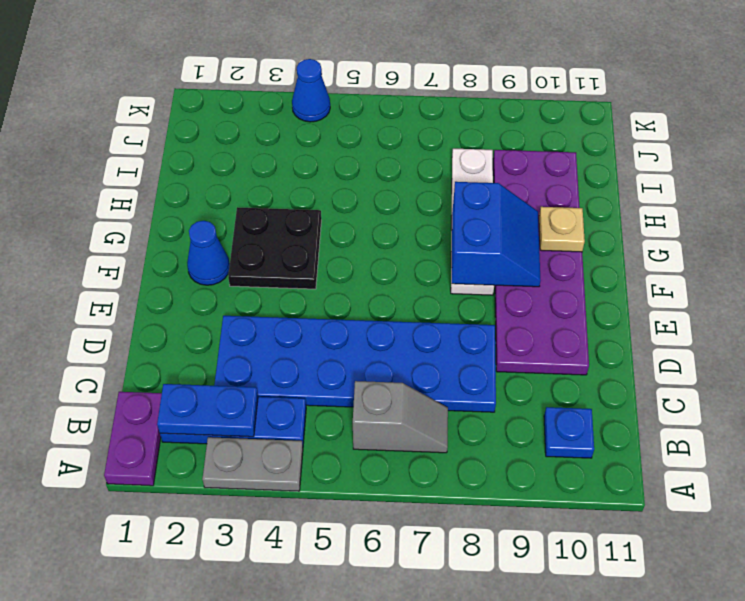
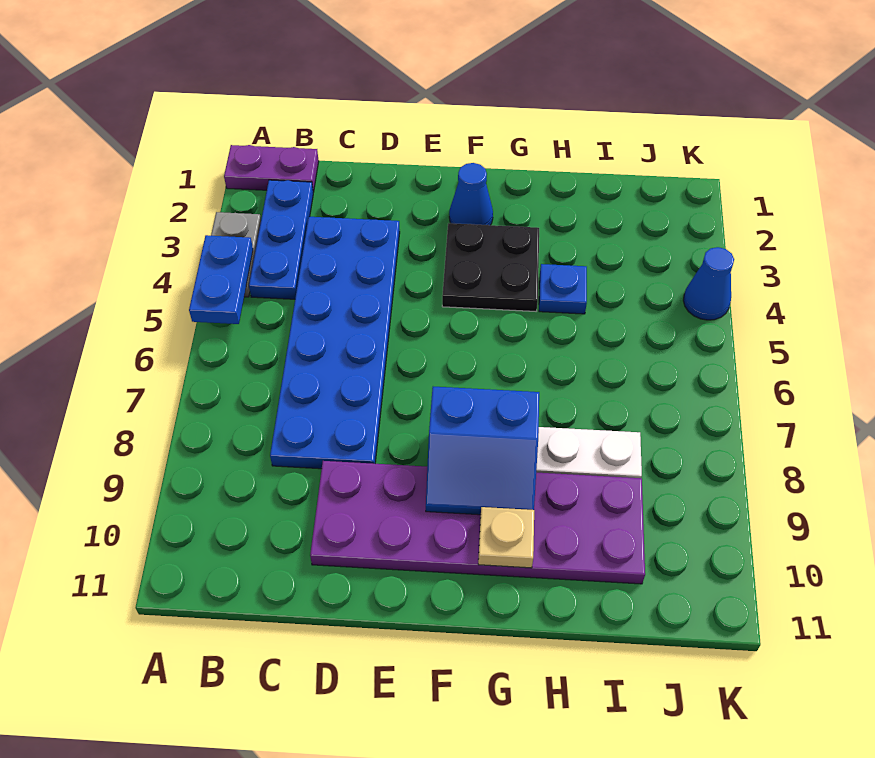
blue 1x2 plate [157,384,258,437] -> blue 1x2 plate moved to [189,235,253,324]
grey 1x2 slope [353,381,448,453] -> none
blue 1x1 plate [544,407,594,458] -> blue 1x1 plate moved to [539,264,587,314]

